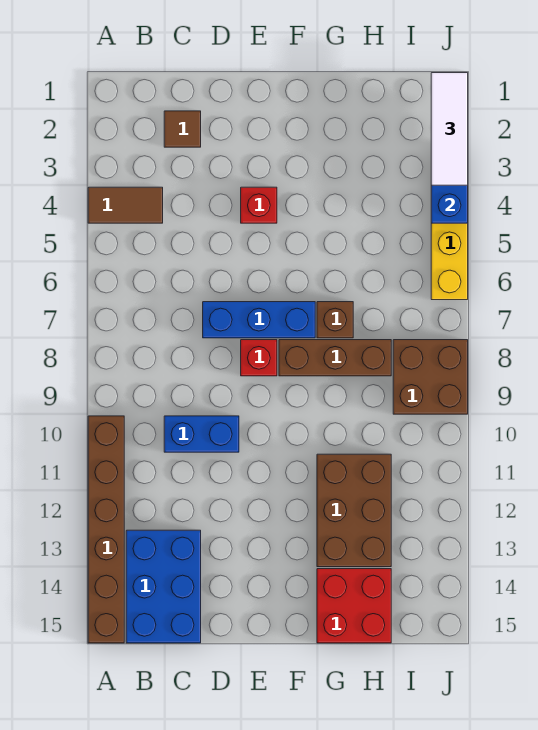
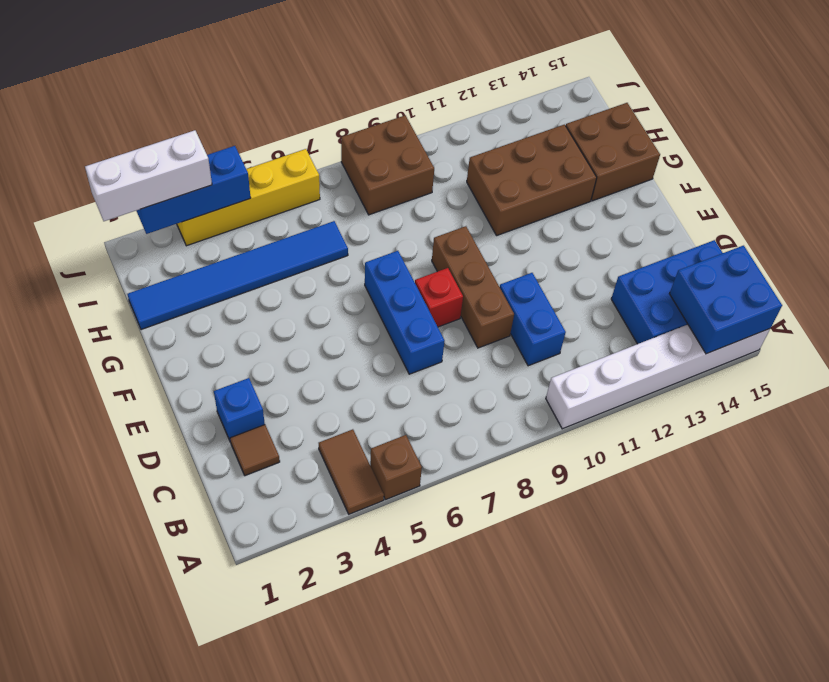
brown 1x6 brick [88,416,124,643] -> white 1x6 brick [546,325,770,429]
none -> blue 2x2 brick [669,246,782,354]
none -> blue 1x1 brick [214,378,265,442]
red 1x1 brick [241,187,277,223] -> none
brown 1x3 brick [279,340,391,376] -> brown 1x3 brick moved to [432,226,514,348]
brown 1x1 brick [317,302,353,338] -> brown 1x1 brick moved to [370,435,422,500]
red 2x2 brick [317,569,391,643] -> brown 2x2 brick [566,103,660,201]
none -> blue 1x6 tile [127,221,348,330]
white 1x3 tile [431,73,468,185] -> white 1x3 brick [85,130,212,221]

